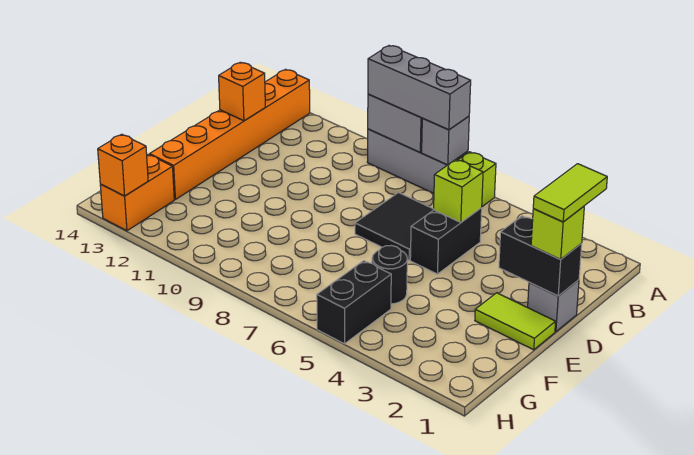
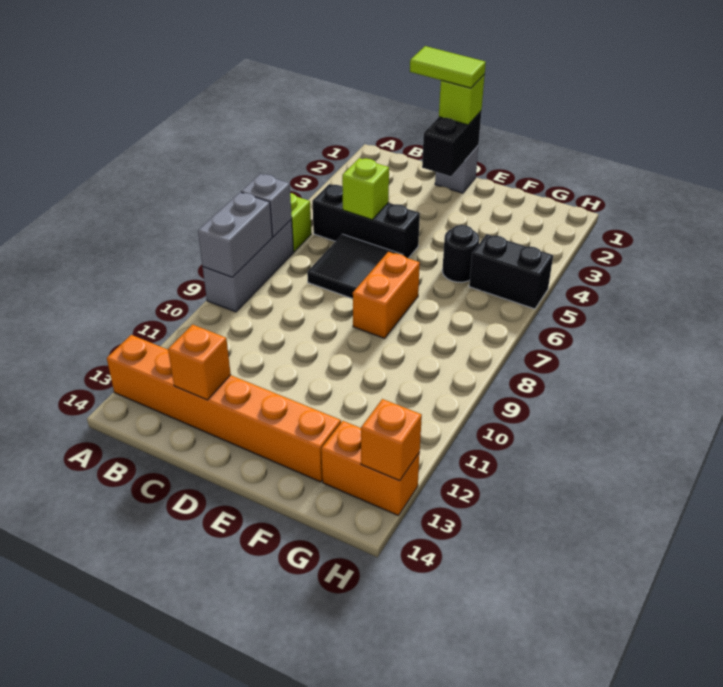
grey 1x3 brick [368,46,471,130] -> none
black 1x2 brick [410,208,482,274] -> black 1x3 brick [312,184,420,258]
lime 1x2 tile [475,293,556,350] -> none
none -> orange 1x2 brick [353,252,420,338]

